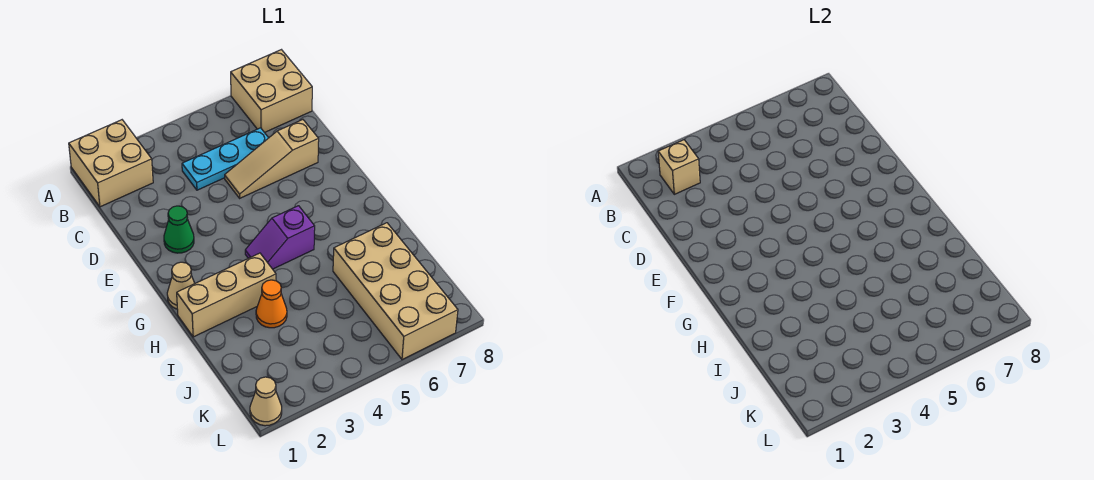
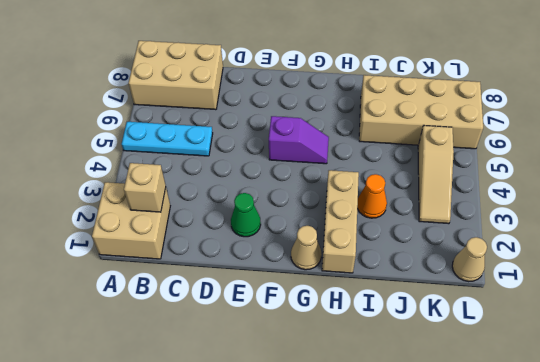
tan 2x2 brick [231,50,312,133] -> tan 2x3 brick [129,41,223,110]
cyan 1x3 plate [182,128,268,190] -> cyan 1x3 plate turned to [122,122,213,156]
tan 1x3 slope [225,120,319,198] -> tan 1x3 slope moved to [418,125,454,224]
purple 1x2 slope [245,206,315,269] -> purple 1x2 slope turned to [269,116,329,164]

